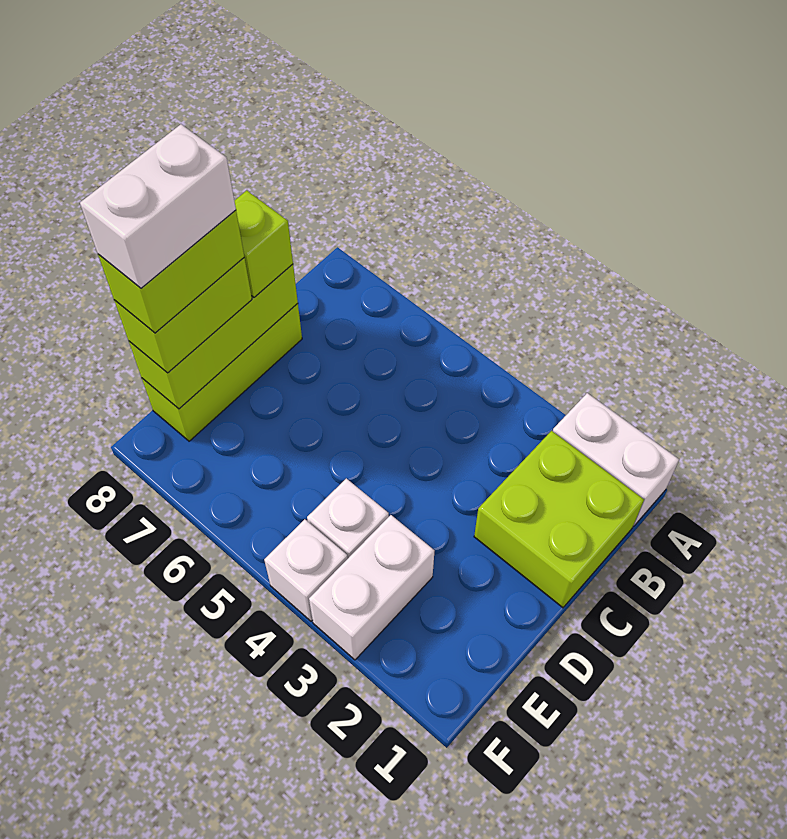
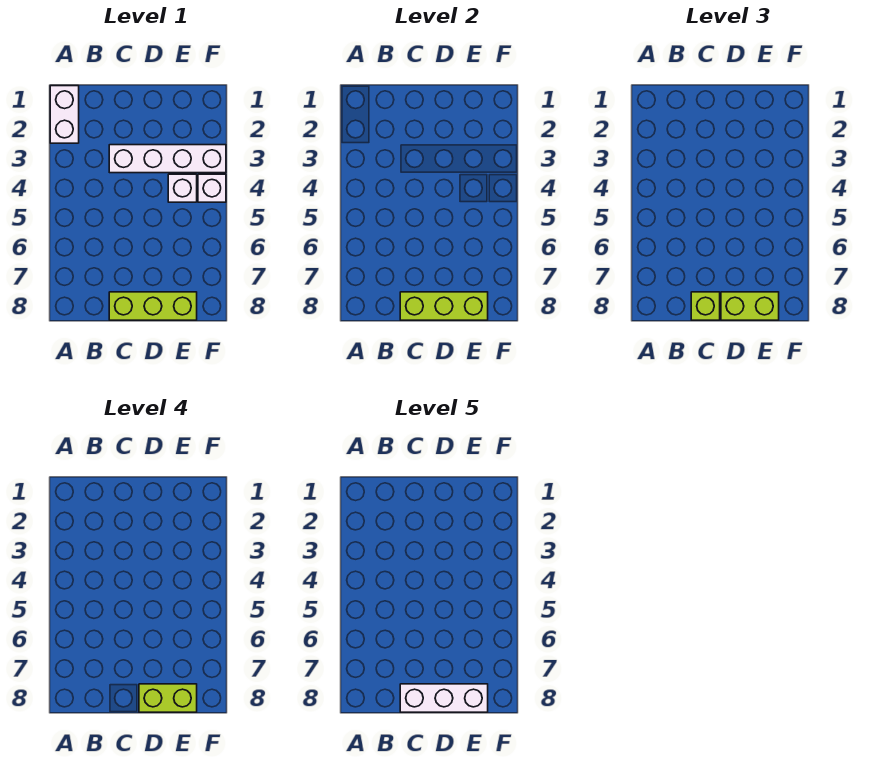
lime 2x2 brick [474,431,644,608] -> none
white 1x2 brick [80,124,236,288] -> white 1x3 brick [400,684,488,712]
white 1x2 brick [309,515,435,660] -> white 1x4 brick [109,145,226,173]

